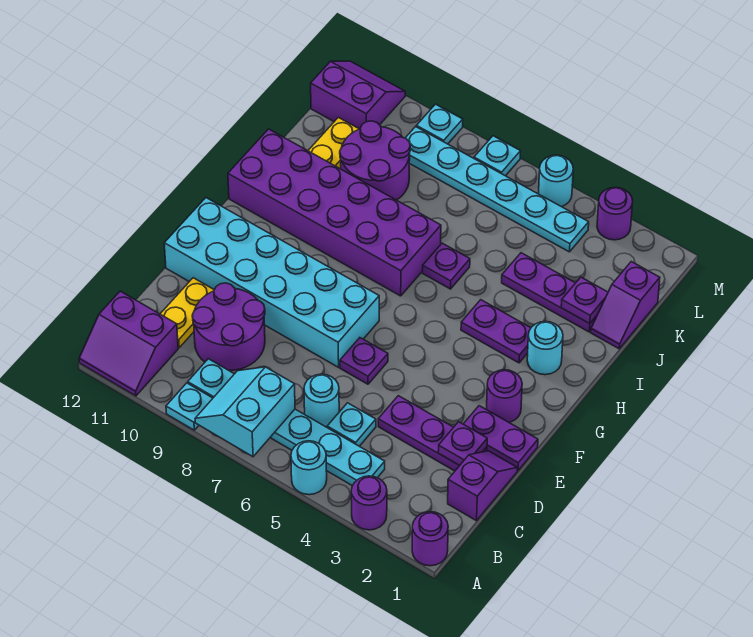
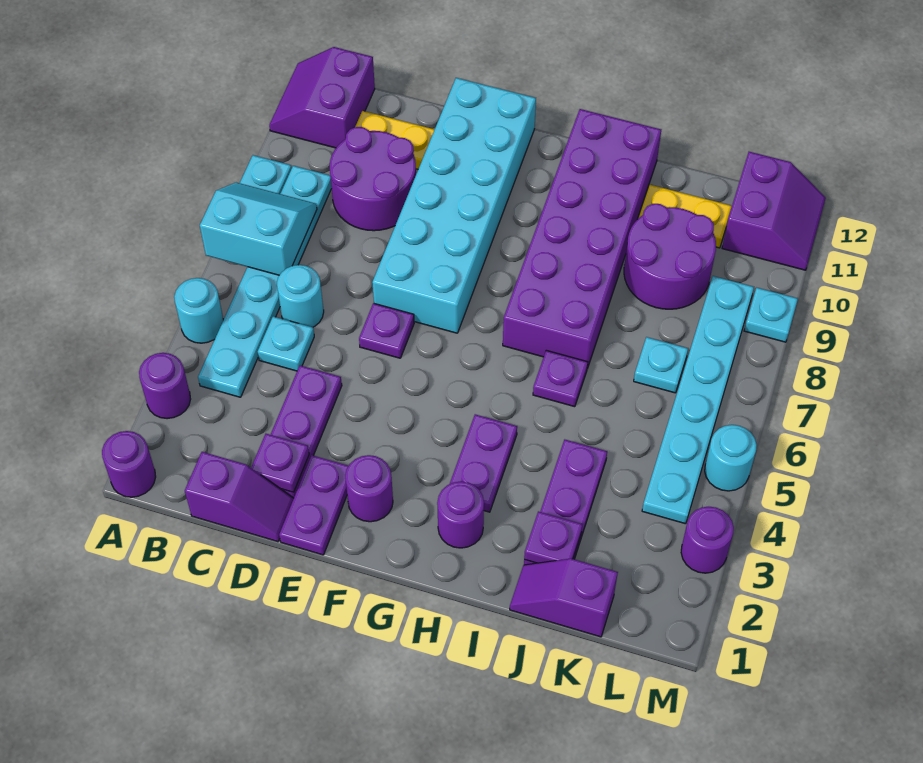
cyan 1x1 round brick [527,321,563,375] -> purple 1x1 round brick [437,481,484,548]
cyan 1x1 plate [474,136,521,176] -> cyan 1x1 plate moved to [634,337,688,393]

